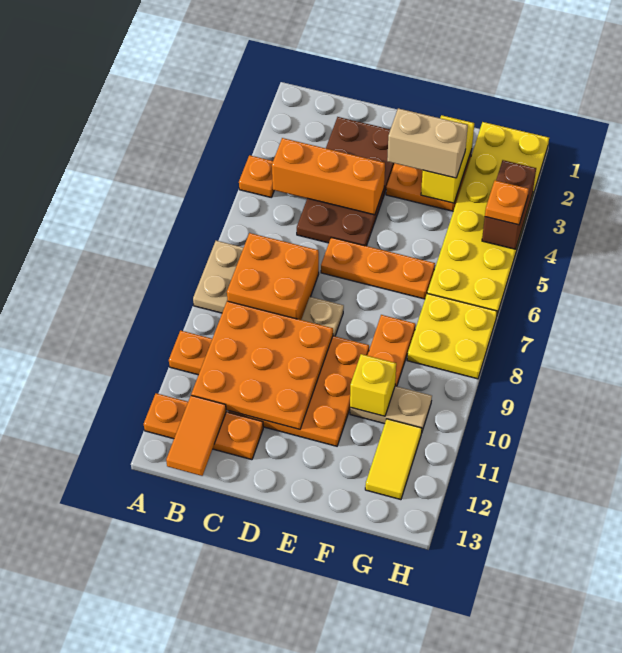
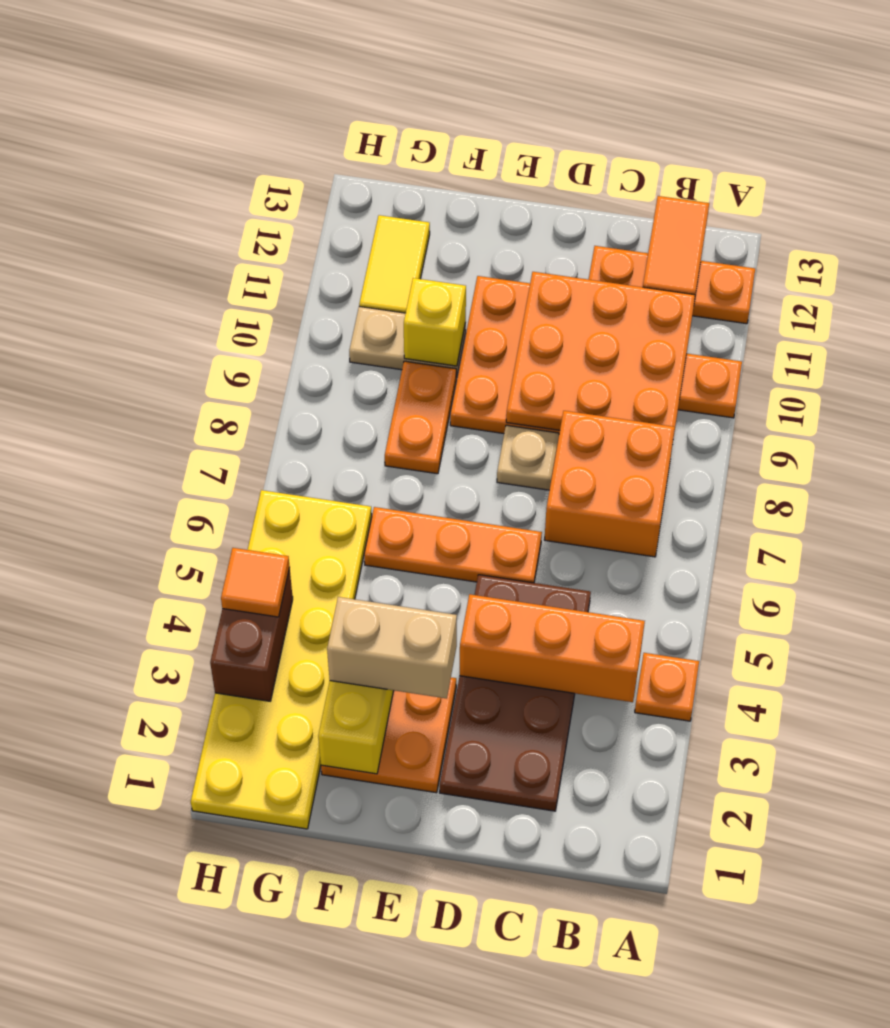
tan 1x2 plate [193,241,244,313] -> none
yellow 2x2 plate [407,294,497,379] -> none
orange 1x1 plate [485,181,529,225] -> orange 1x1 tile [221,548,290,617]

